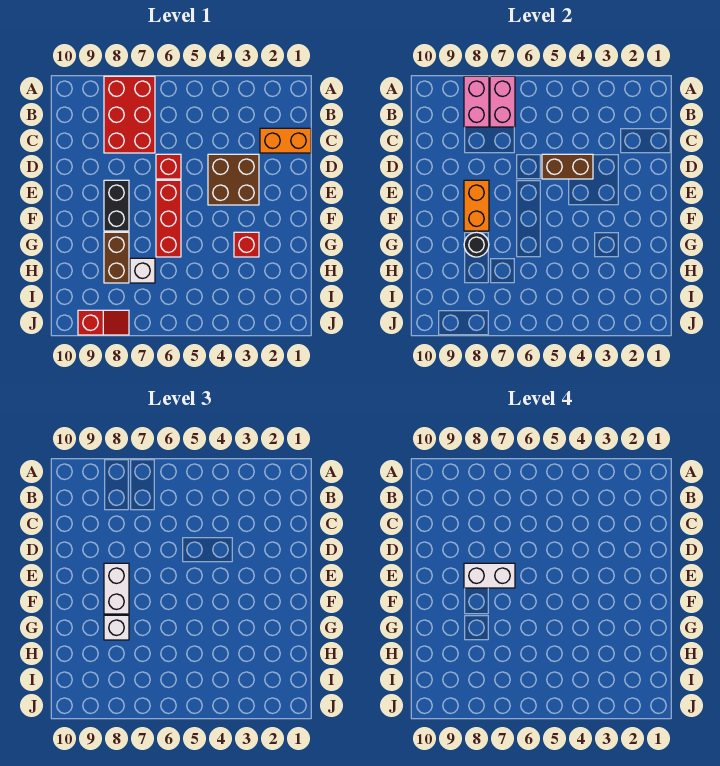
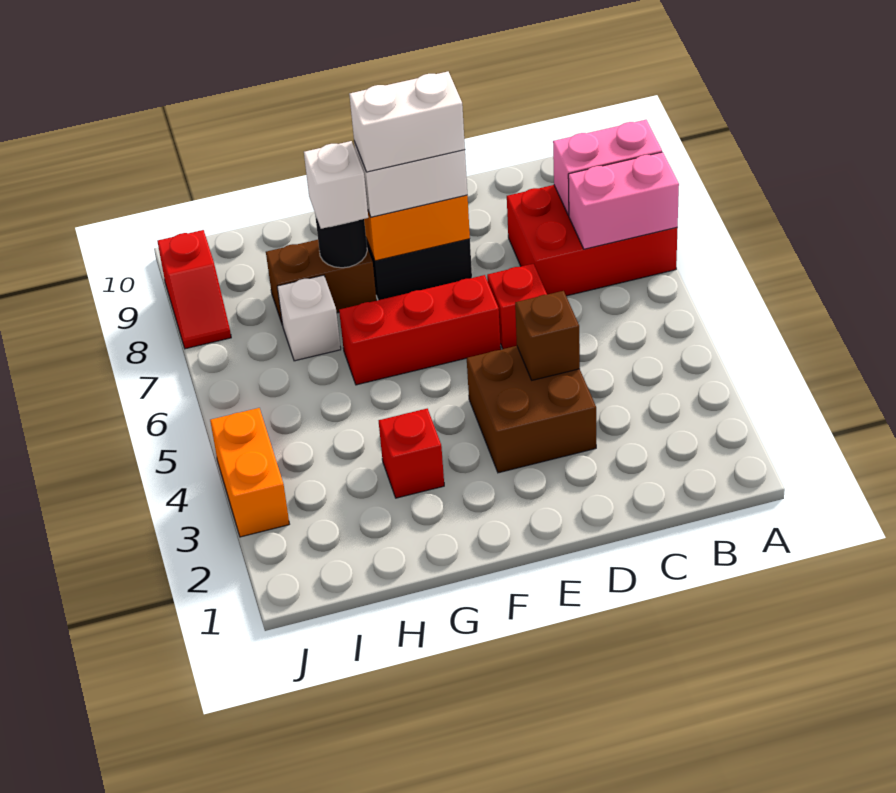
orange 1x2 brick [260,128,311,153] -> orange 1x2 brick moved to [210,408,289,537]
brown 1x2 brick [542,154,593,179] -> brown 1x1 brick [515,291,580,380]
white 1x2 brick [464,563,515,588] -> white 1x2 brick turned to [349,72,465,172]

